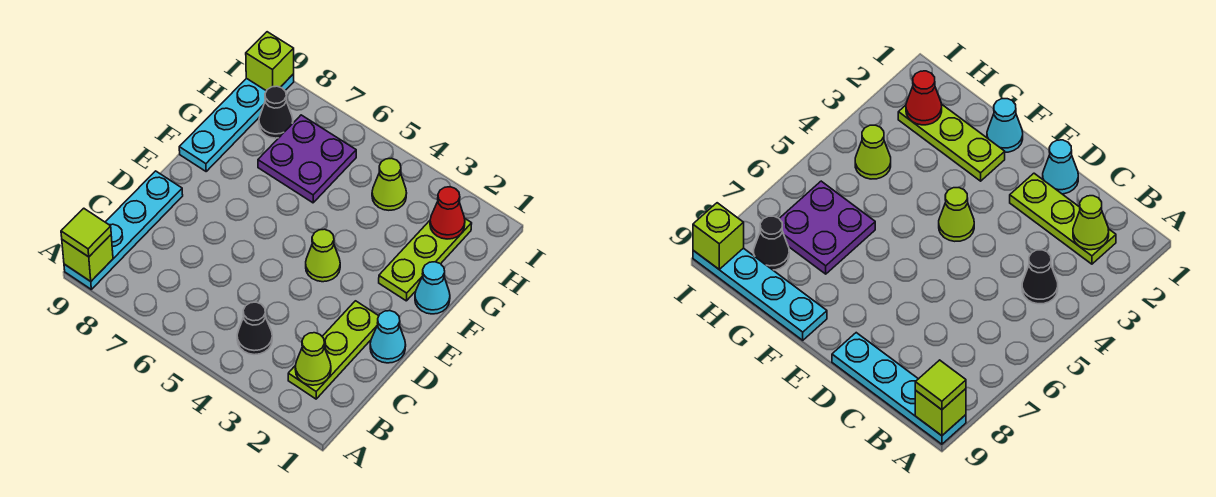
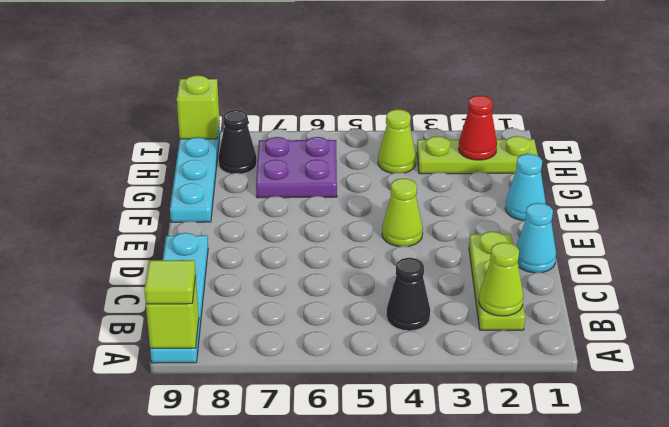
lime 1x3 plate [379,219,472,301] -> lime 1x3 plate turned to [417,136,538,174]

